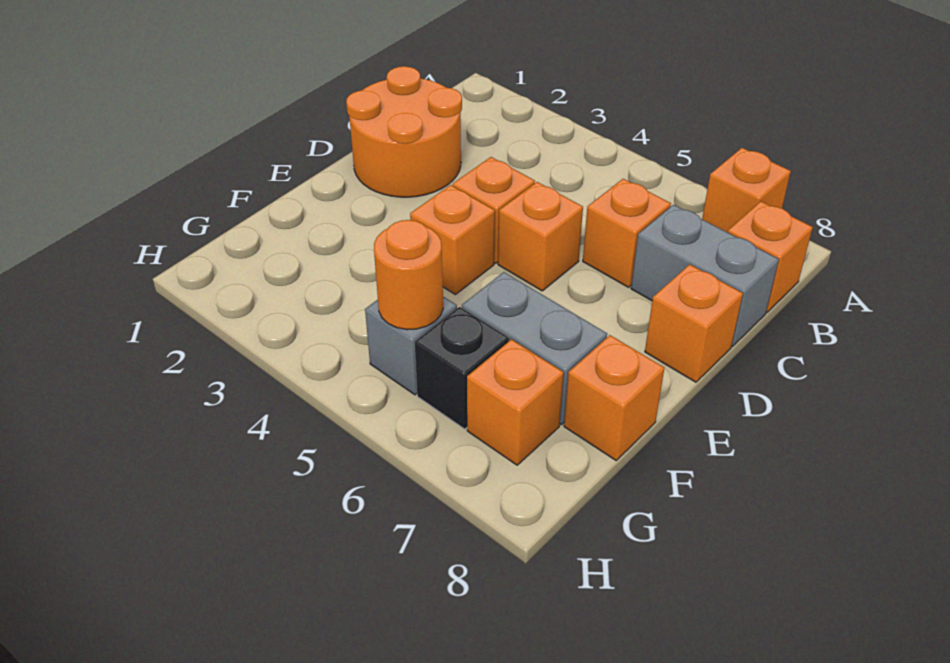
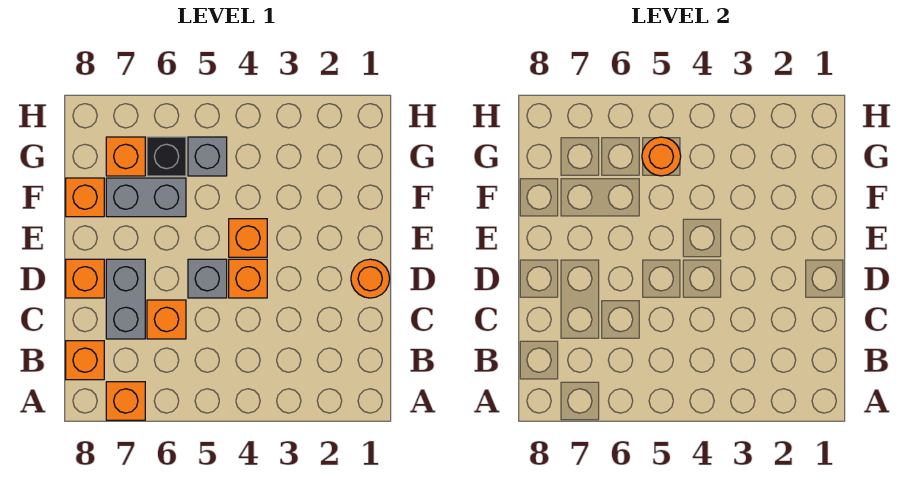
orange 2x2 round brick [346,66,462,197] -> orange 1x1 round brick [351,259,390,298]
grey 1x2 brick [631,205,779,346] -> grey 1x2 brick turned to [106,259,145,339]
orange 1x1 brick [498,182,583,291] -> grey 1x1 brick [188,259,227,298]

